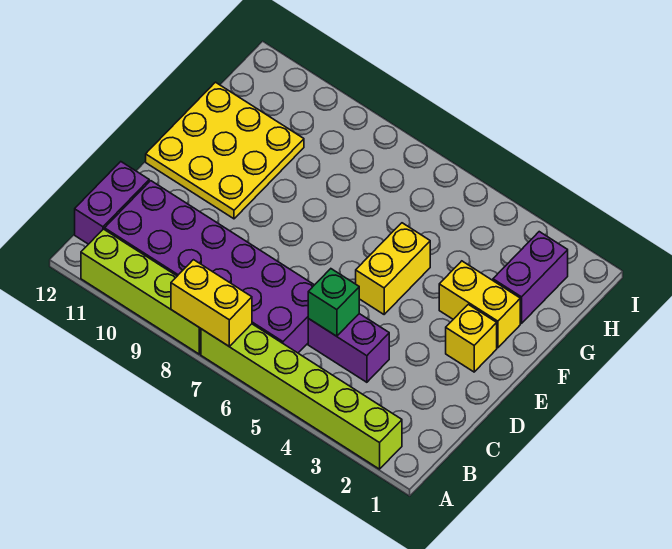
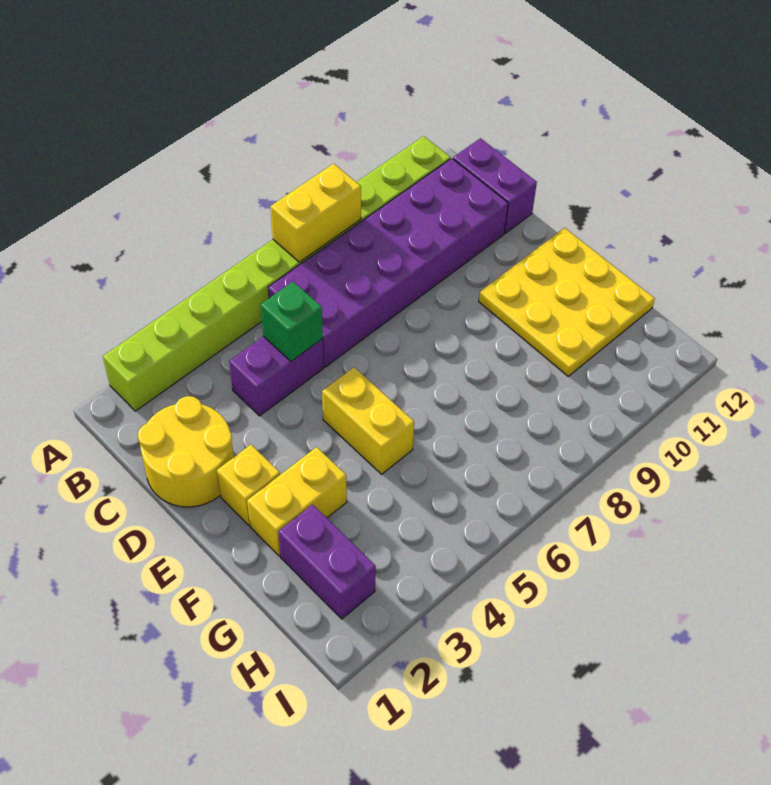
none -> yellow 2x2 round brick [138,396,234,507]

